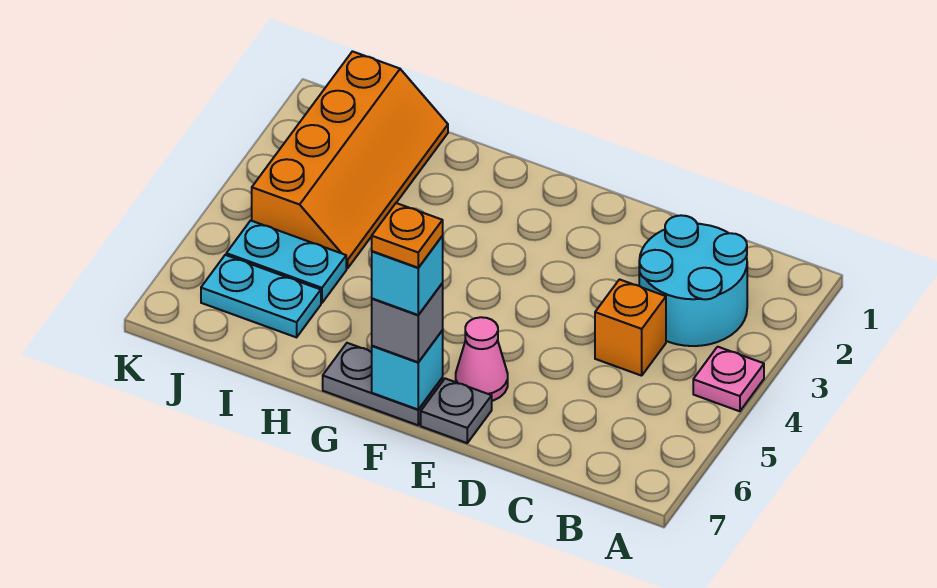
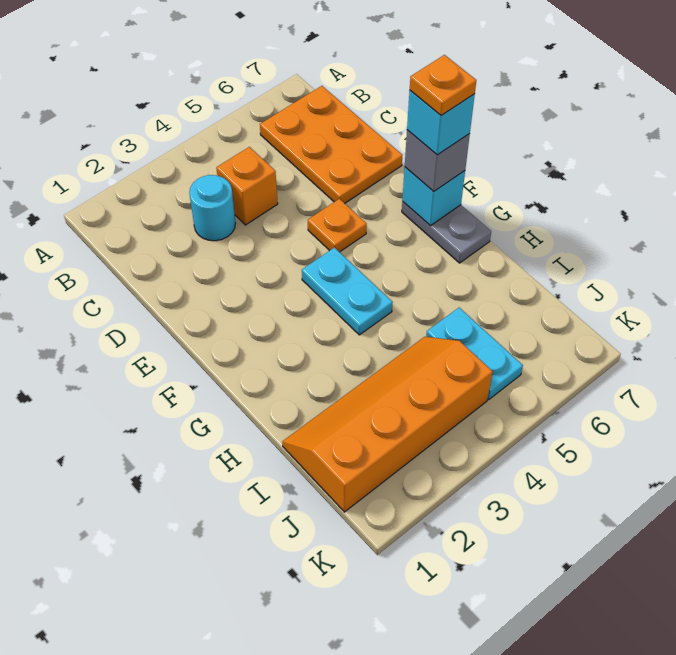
pink 1x1 plate [693,347,764,411] -> none
cyan 2x2 round brick [639,215,747,346] -> cyan 1x1 round brick [189,175,235,241]
none -> orange 2x3 plate [260,86,402,203]
none -> orange 1x1 plate [308,199,367,252]
pink 1x1 cone [456,317,508,401] -> none
grey 1x1 plate [421,379,492,443] -> none
cyan 1x2 plate [201,255,321,337] -> cyan 1x2 plate moved to [302,247,393,335]

